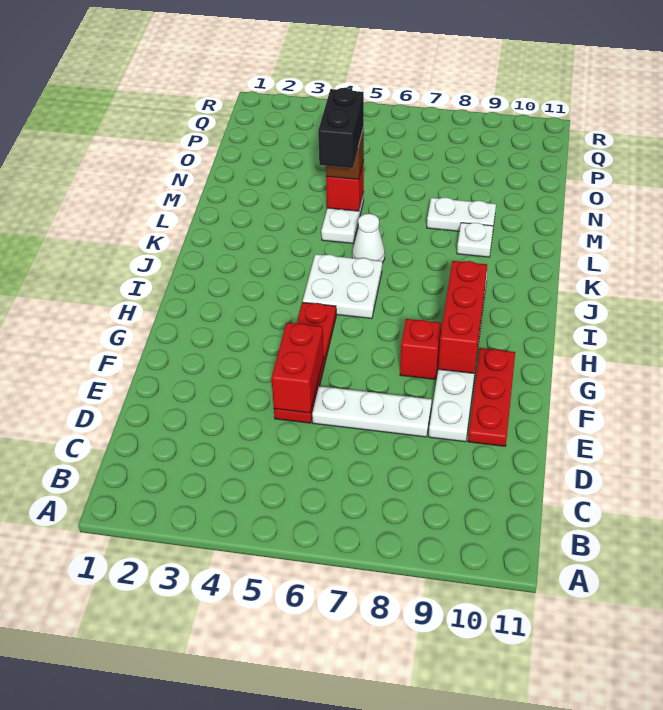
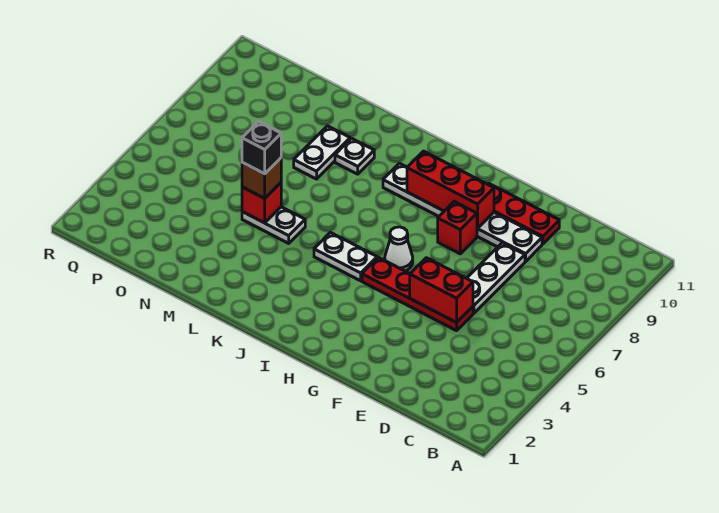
white 2x2 plate [303,254,382,319] -> white 1x2 plate [314,232,377,281]
white 1x1 cone [352,214,385,263] -> white 1x1 cone moved to [385,227,413,271]
black 1x2 brick [318,88,364,168] -> black 1x1 brick [242,121,281,174]

